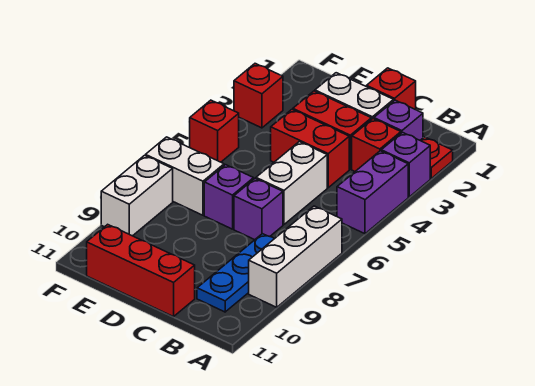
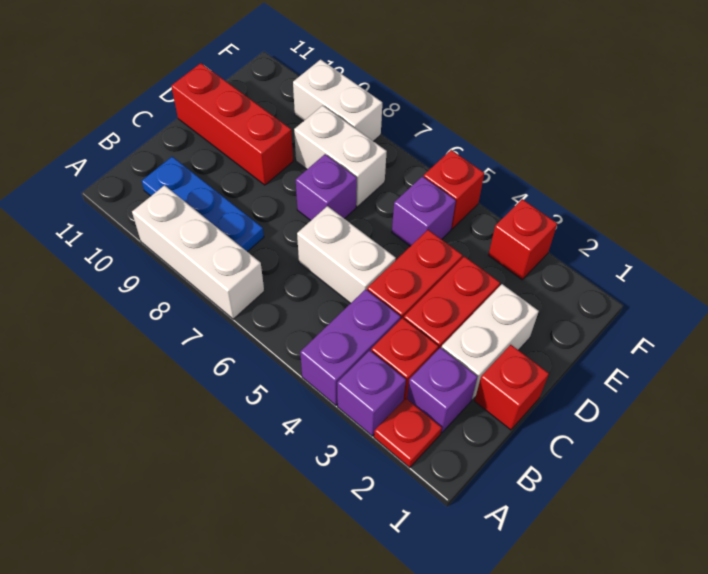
purple 1x2 brick [337,151,408,234] -> purple 1x2 brick turned to [300,289,401,405]
purple 1x1 brick [234,179,283,240] -> purple 1x1 brick moved to [392,176,456,246]
red 1x3 brick [87,224,195,317] -> red 1x3 brick turned to [171,63,293,185]
white 1x2 brick [146,137,224,215] -> white 1x2 brick turned to [294,105,387,207]

